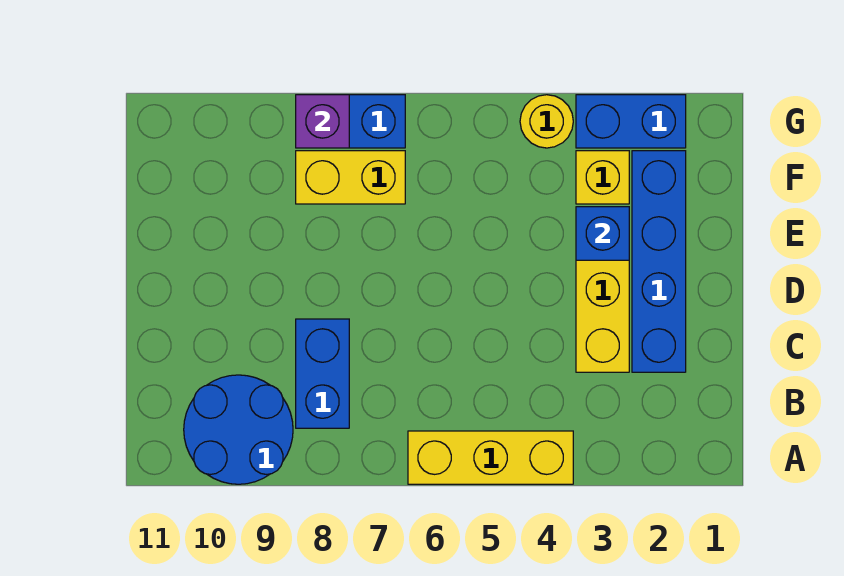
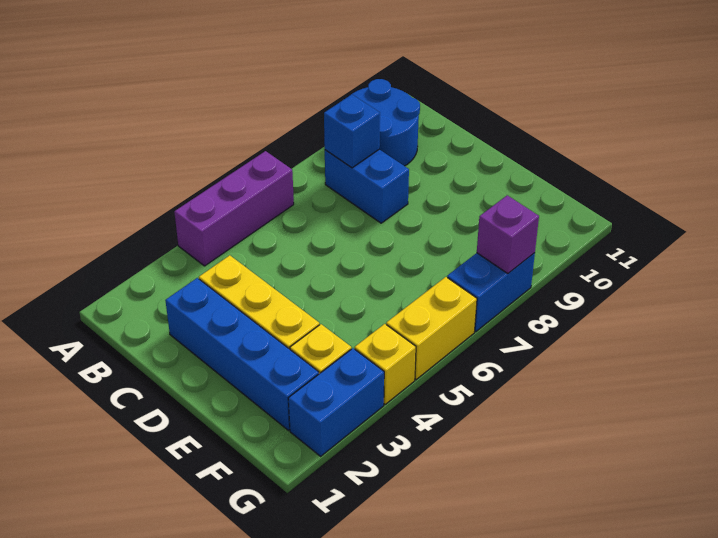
yellow 1x3 brick [408,431,573,484] -> purple 1x3 brick [174,151,294,266]
blue 1x1 brick [576,207,629,260] -> blue 1x1 brick moved to [324,94,380,168]
yellow 1x2 brick [296,151,405,204] -> yellow 1x2 brick moved to [386,277,477,380]
yellow 1x1 round brick [520,95,573,148] -> yellow 1x1 brick [355,324,416,404]

